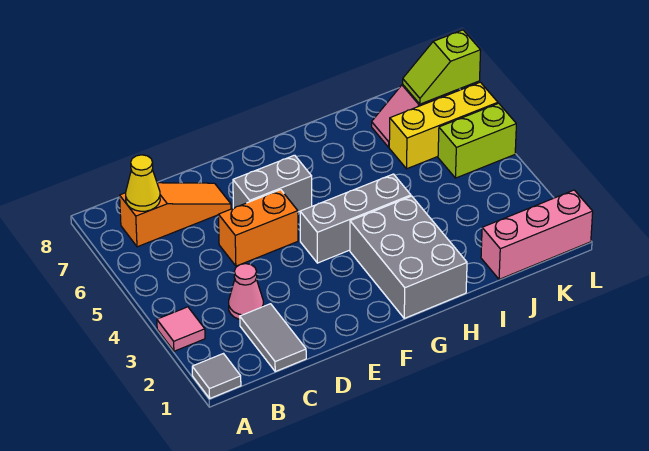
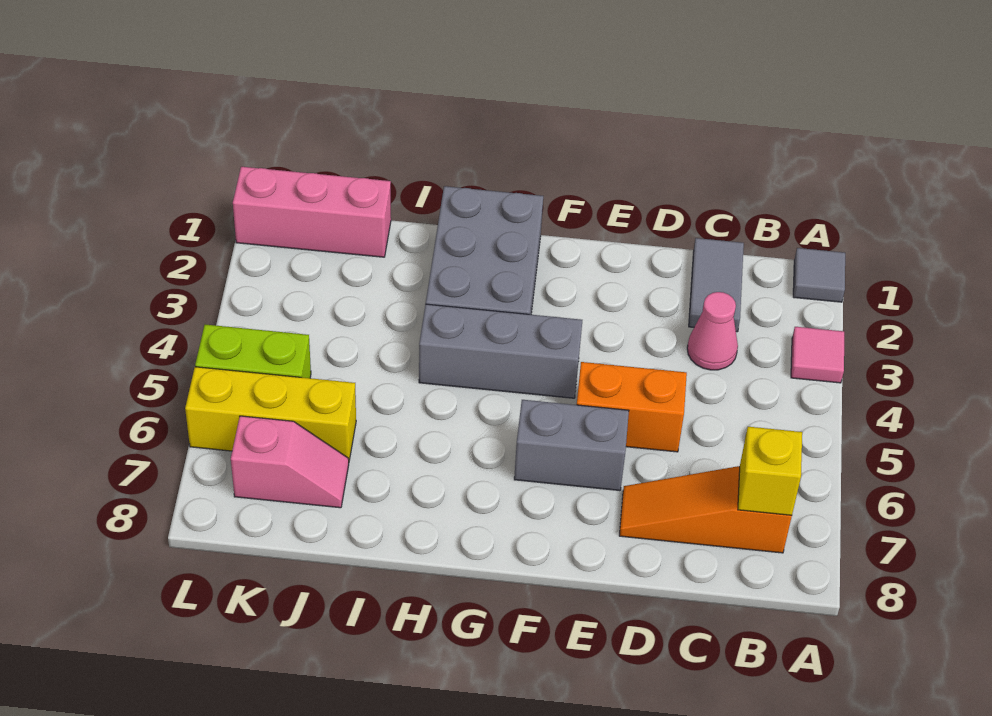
yellow 1x1 cone [126,155,160,211] -> yellow 1x1 brick [738,427,802,515]
lime 1x2 slope [403,30,481,104] -> none

